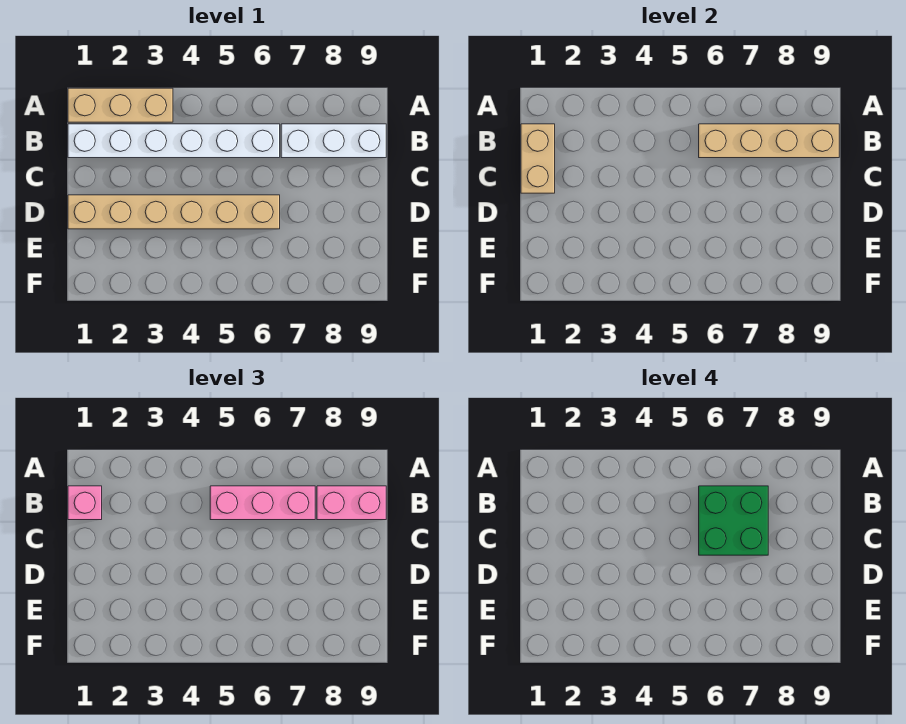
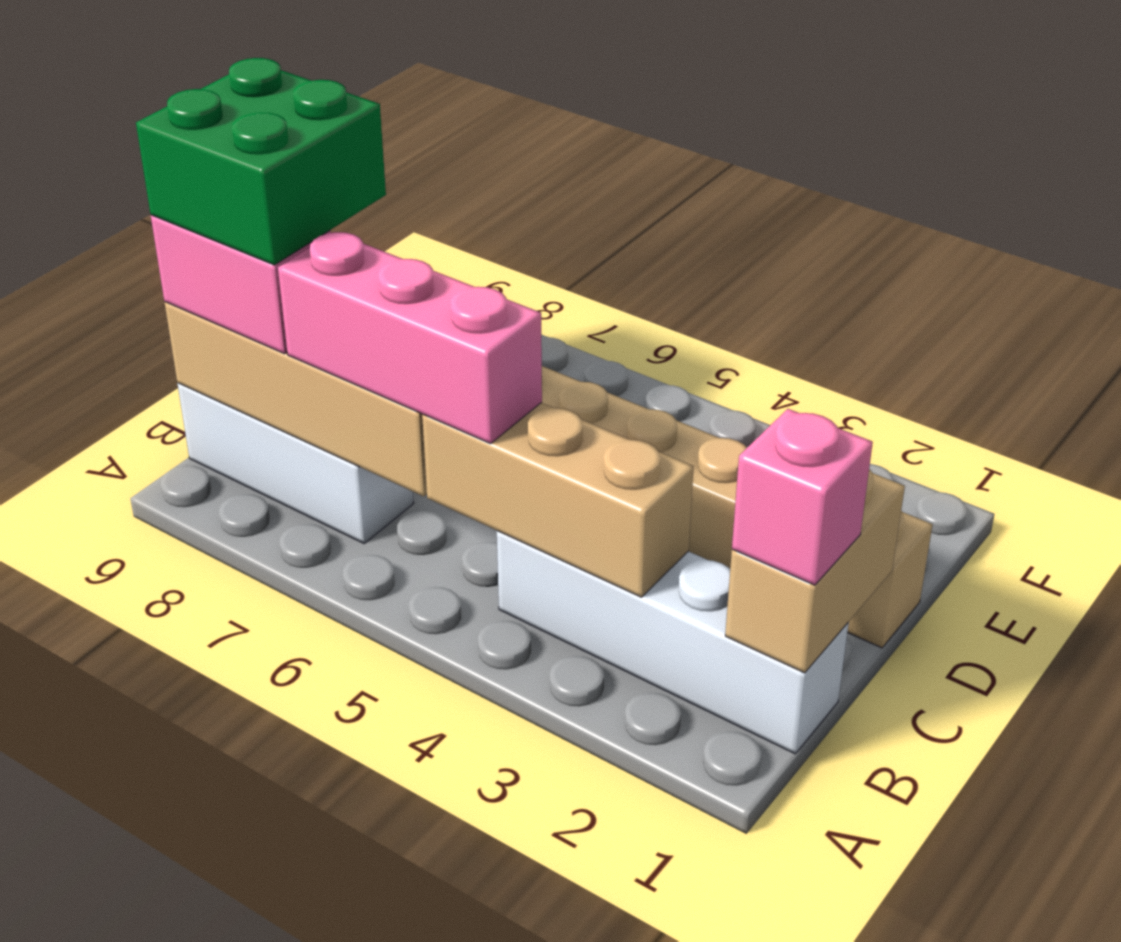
tan 1x3 brick [68,88,173,122] -> tan 1x3 brick moved to [422,403,694,597]
white 1x6 brick [68,124,280,158] -> white 1x4 brick [497,531,849,754]
green 2x2 brick [699,486,768,555] -> green 2x2 brick moved to [136,58,386,265]

